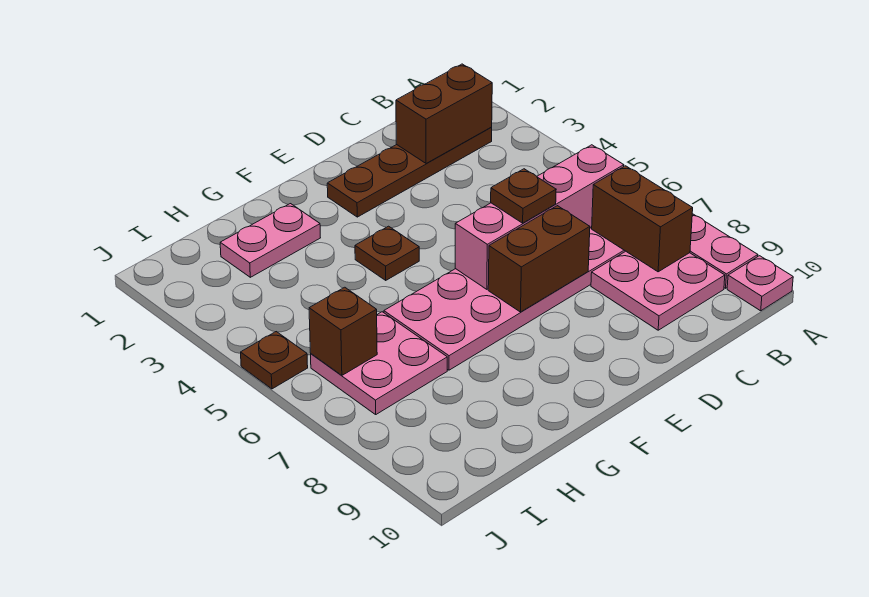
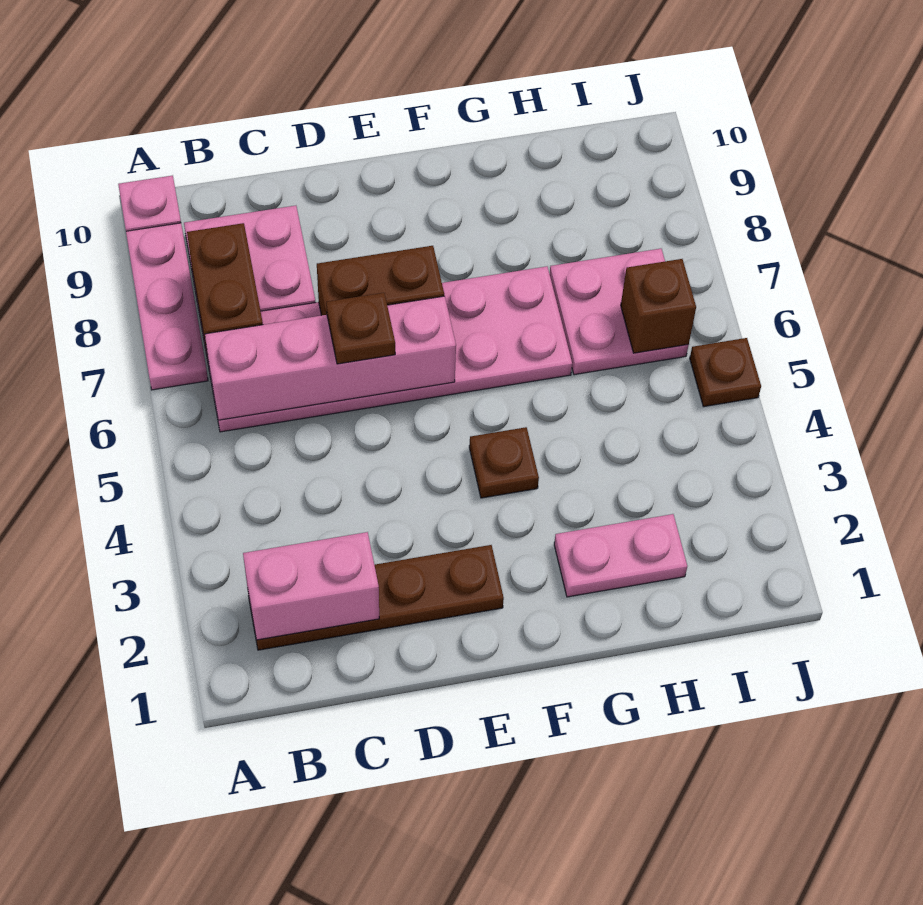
brown 1x2 brick [396,64,492,164] -> pink 1x2 brick [243,532,379,640]

